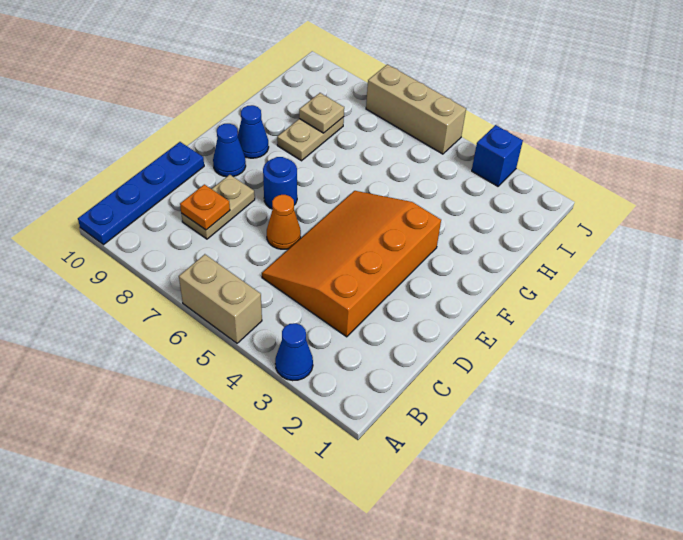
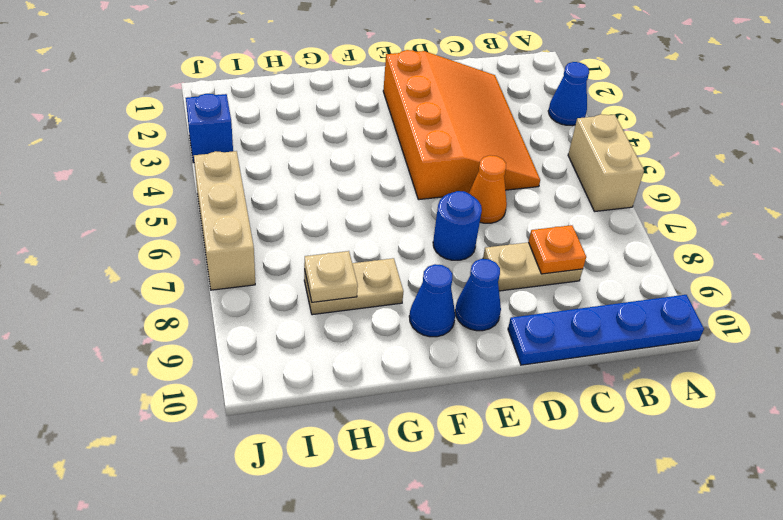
orange 3x4 slope [262,191,441,337] -> orange 3x4 slope turned to [383,50,540,200]

